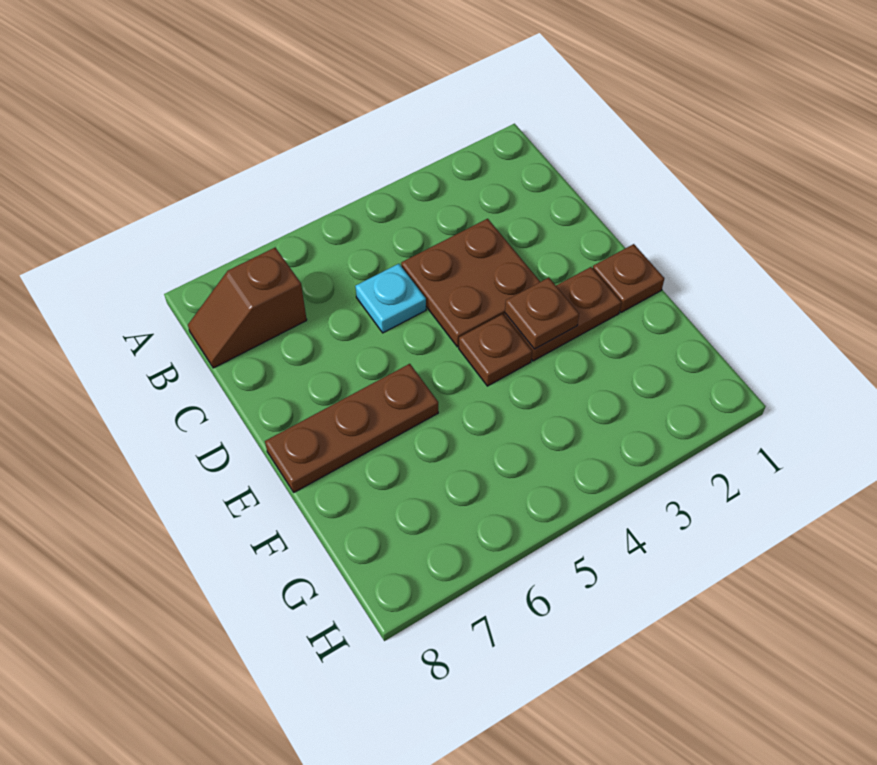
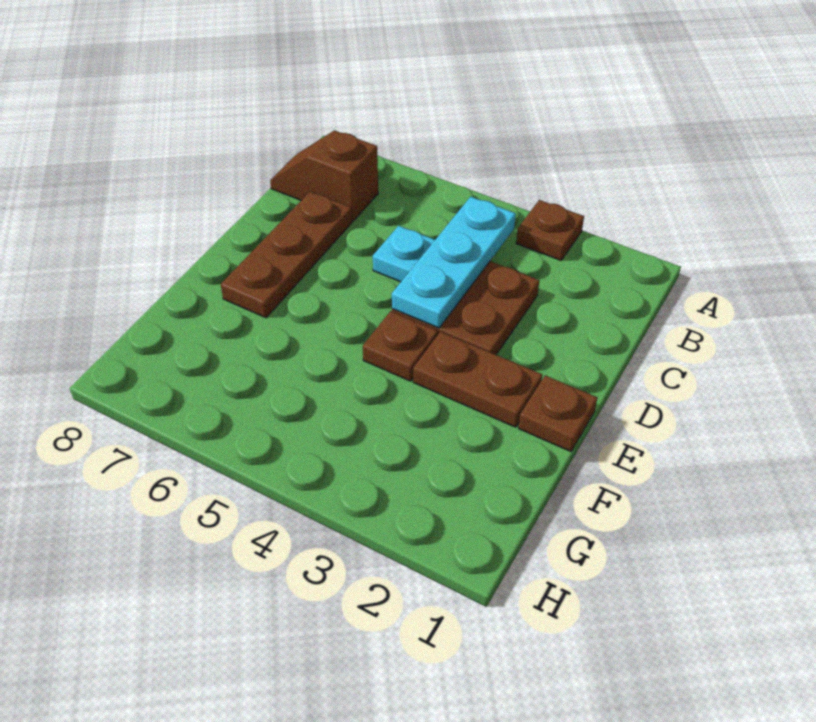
none -> cyan 1x3 plate [392,197,516,328]
brown 1x1 plate [505,278,579,349] -> brown 1x1 plate moved to [516,200,584,260]
brown 1x3 plate [265,364,438,492] -> brown 1x3 plate turned to [221,192,352,318]

